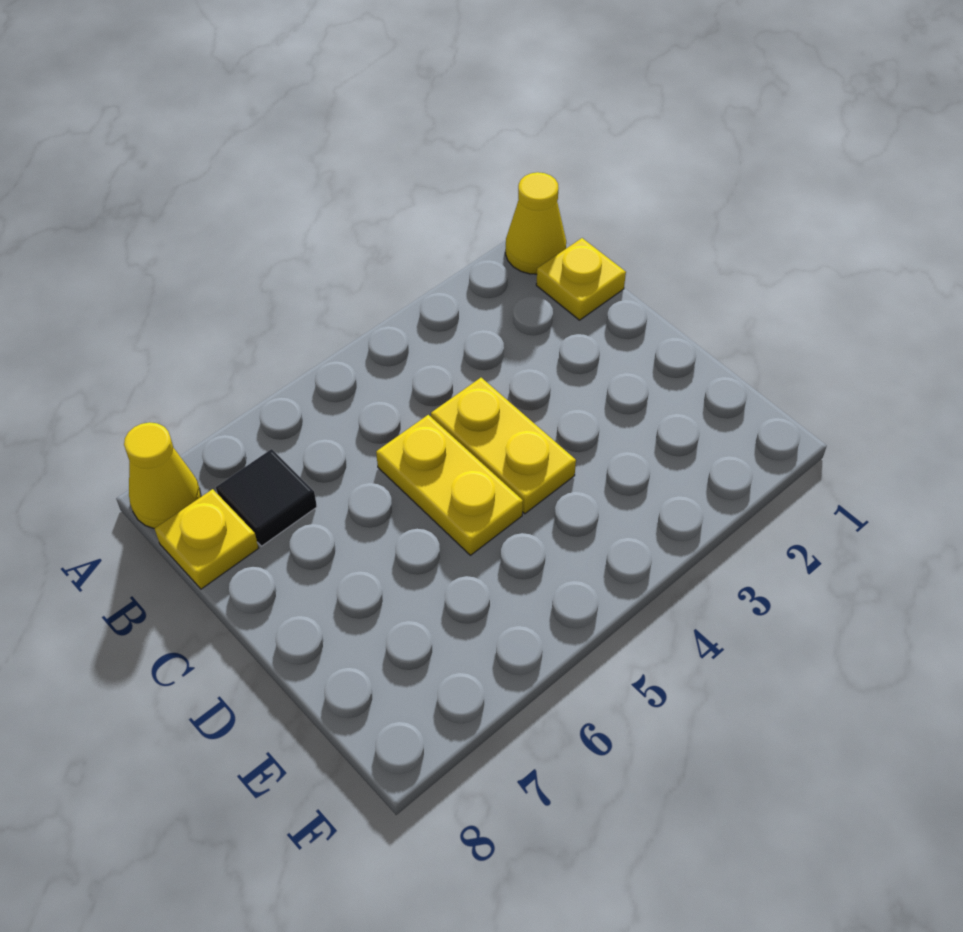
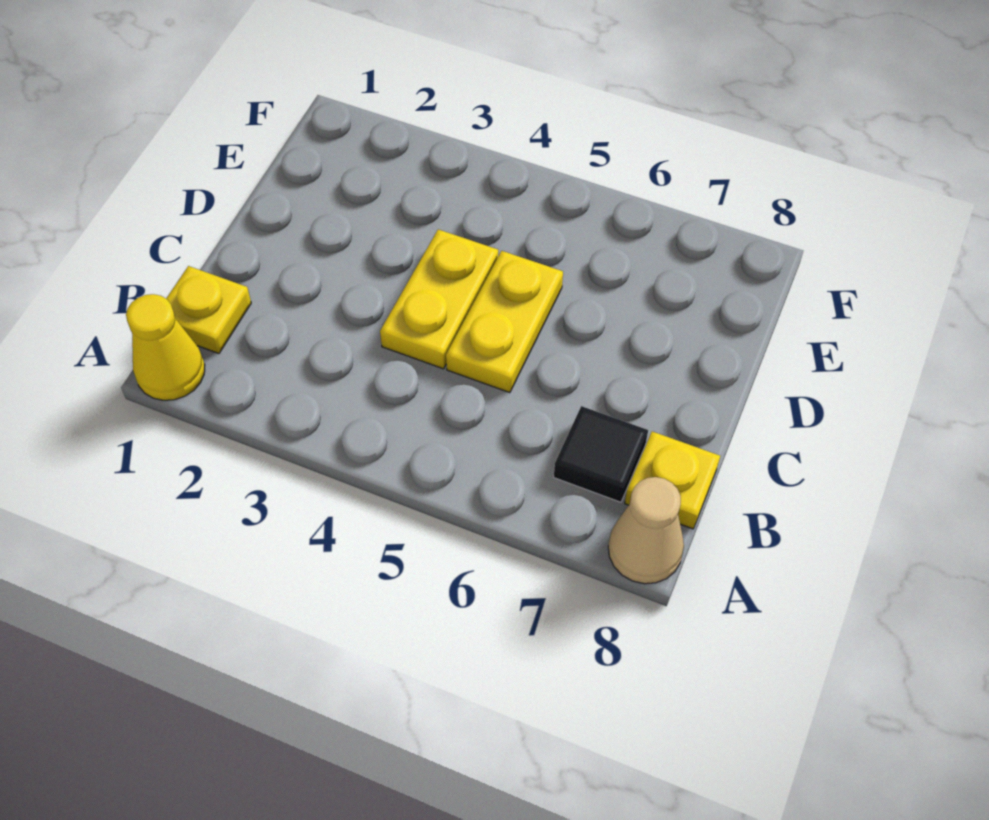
yellow 1x1 cone [124,422,201,529] -> tan 1x1 cone [608,477,684,584]

